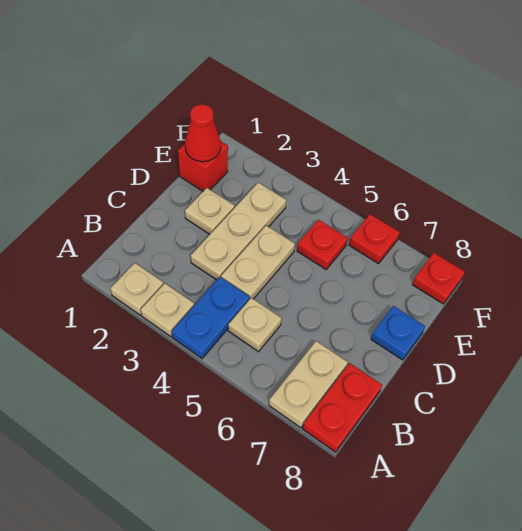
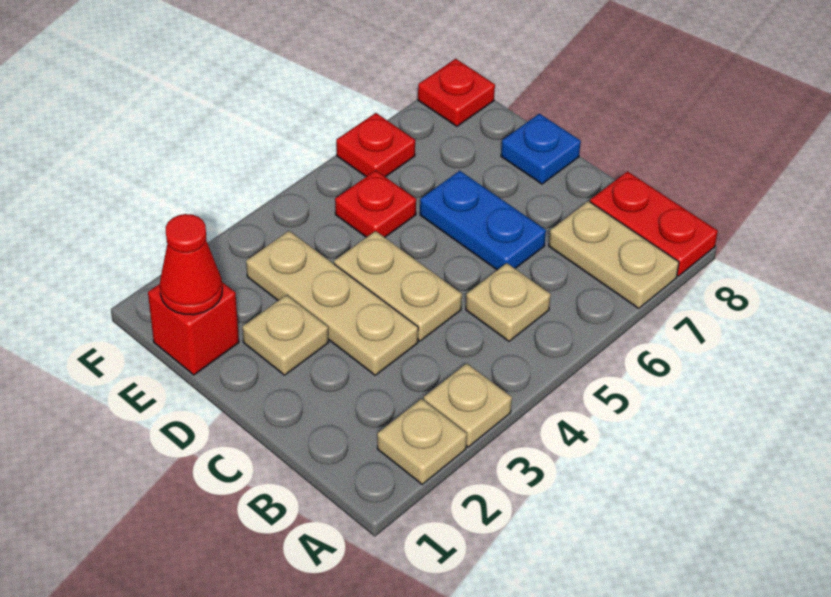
blue 1x2 plate [172,277,250,358] -> blue 1x2 plate moved to [420,171,546,270]

